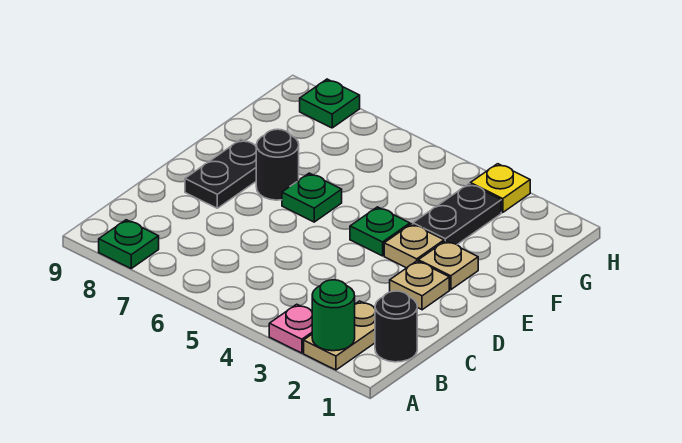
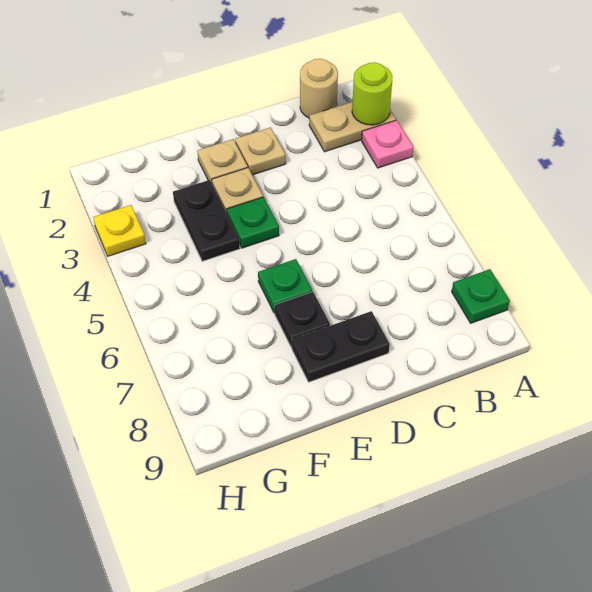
green 1x1 round brick [312,280,355,351] -> lime 1x1 round brick [352,62,393,125]
black 1x1 round brick [375,291,417,362] -> tan 1x1 round brick [300,59,338,118]
black 1x1 round brick [256,129,299,200] -> black 1x1 plate [274,292,330,347]
black 1x2 plate [413,184,501,244] -> black 1x2 plate turned to [173,180,240,261]
green 1x1 plate [300,79,360,128] -> none

